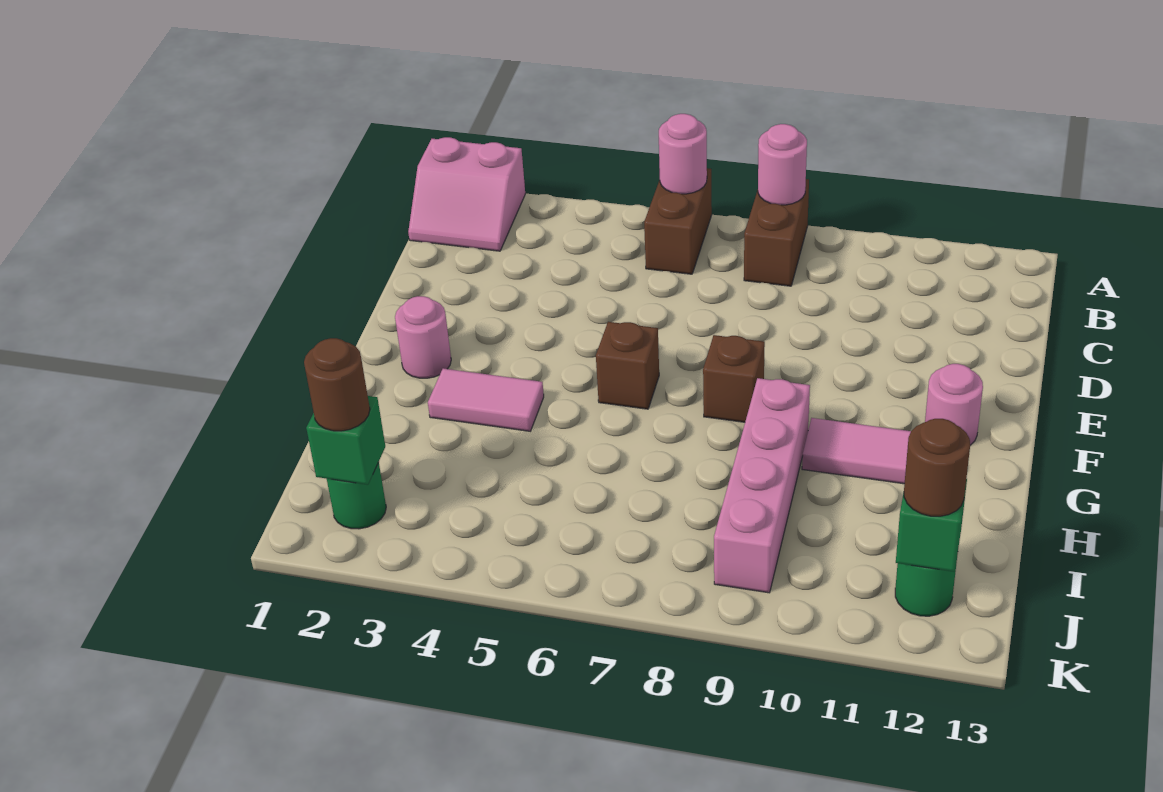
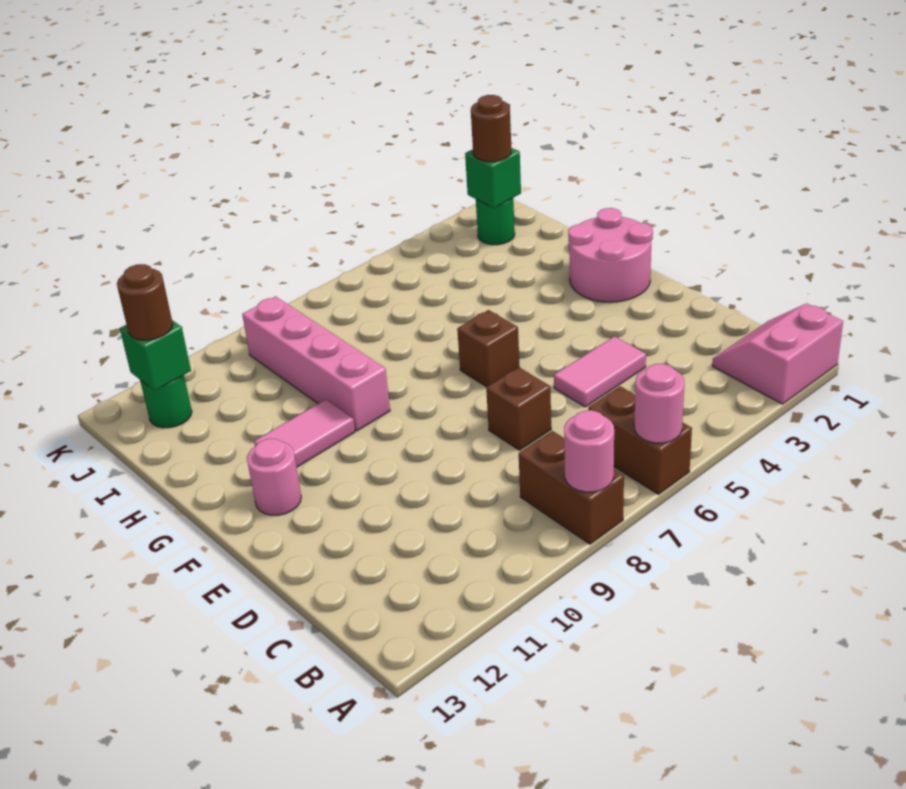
pink 1x1 round brick [395,296,451,378] -> pink 2x2 round brick [568,208,653,302]
brown 1x1 brick [703,335,765,422] -> brown 1x1 brick moved to [486,367,551,450]
pink 1x2 tile [428,368,544,431] -> pink 1x2 tile moved to [554,336,646,407]

